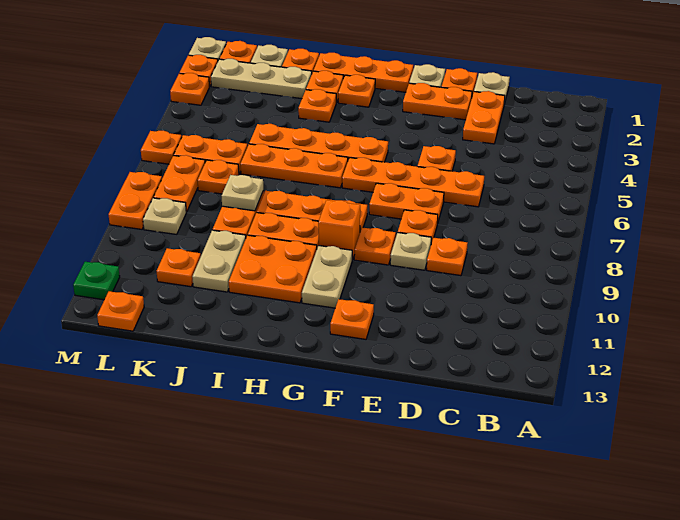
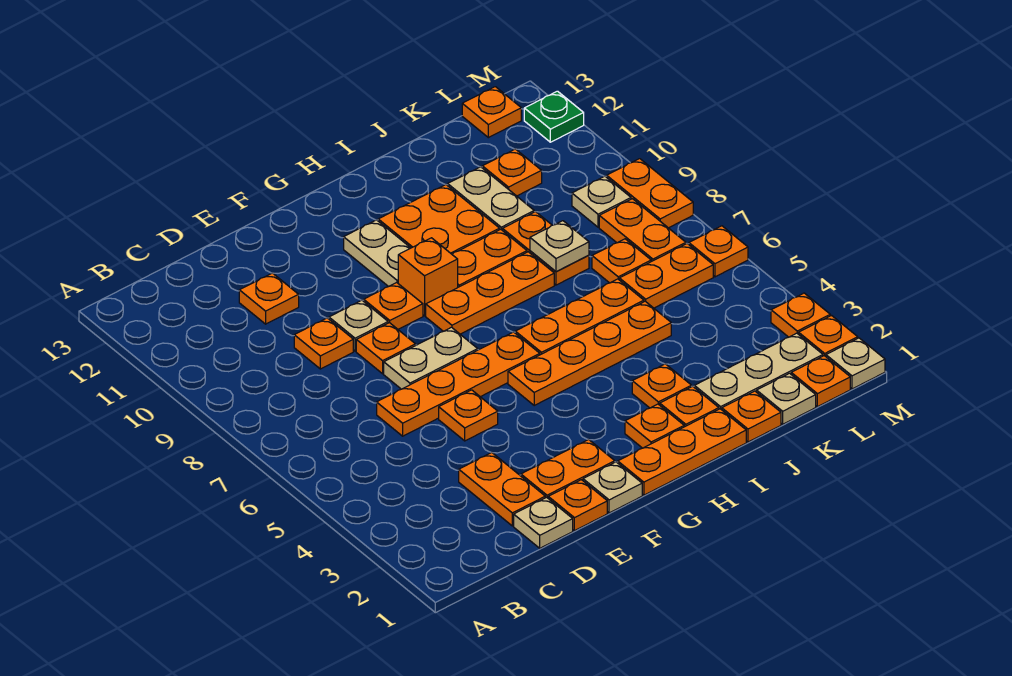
orange 1x2 plate [369,183,444,224] -> tan 1x2 plate [384,327,478,389]
orange 1x1 plate [330,299,374,339] -> orange 1x1 plate moved to [239,273,299,324]

